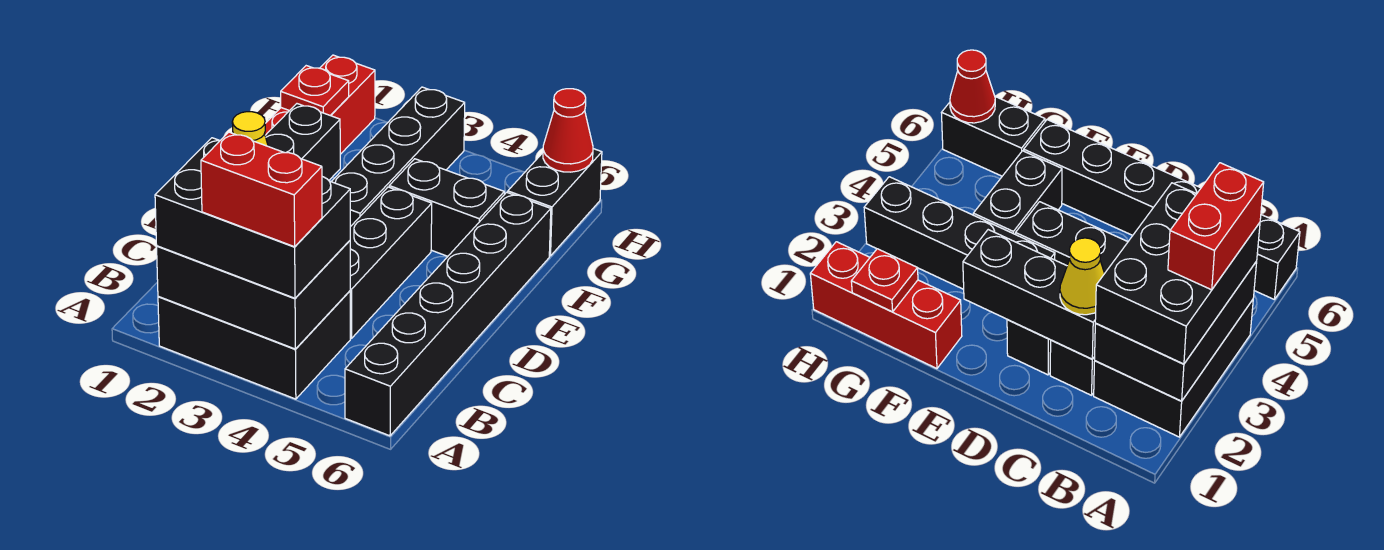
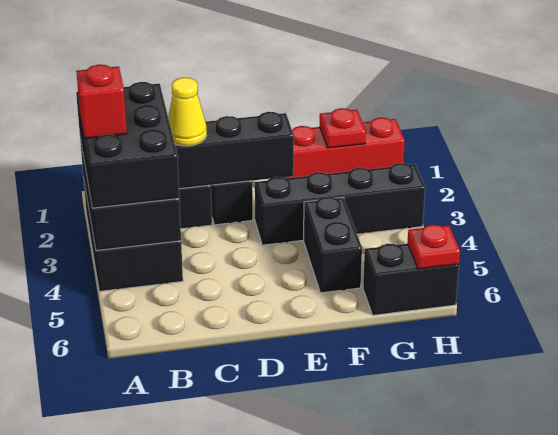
red 1x2 brick [201,132,322,247] -> red 1x1 brick [76,65,127,139]
black 1x6 brick [345,192,551,436] -> none
black 1x3 brick [350,187,432,339] -> none
red 1x1 cone [543,89,593,172] -> red 1x1 plate [408,225,460,269]

